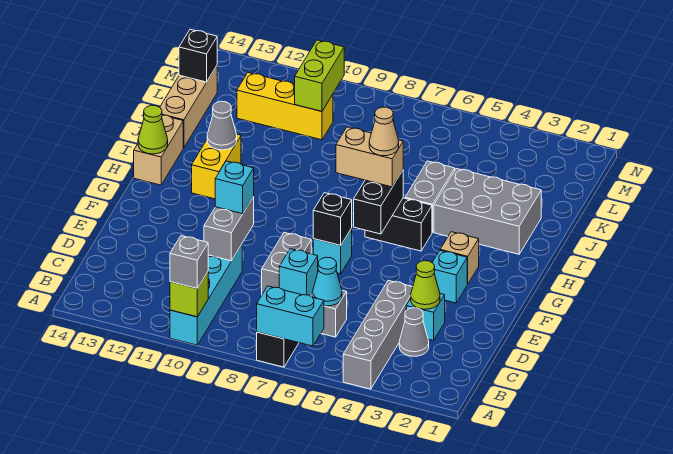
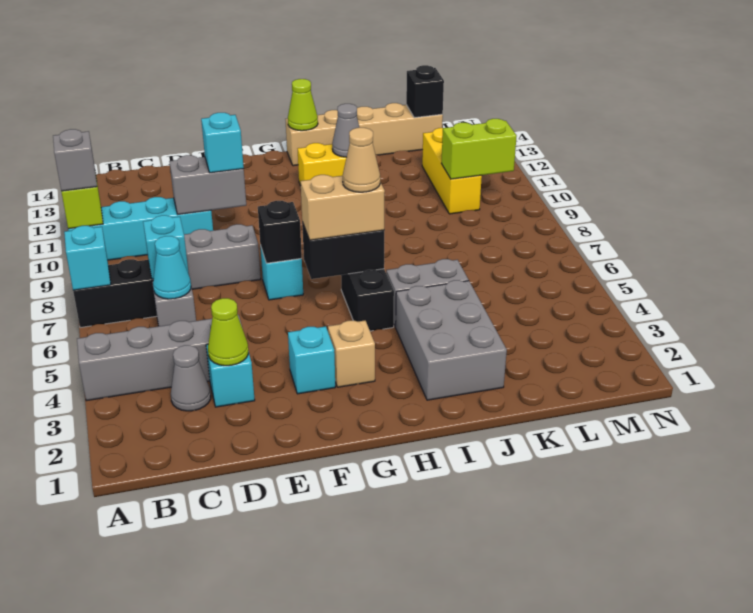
cyan 1x2 brick [257,286,324,346] -> cyan 1x1 brick [64,226,111,290]
tan 1x2 brick [336,127,403,187] -> tan 1x2 brick turned to [301,175,385,240]

